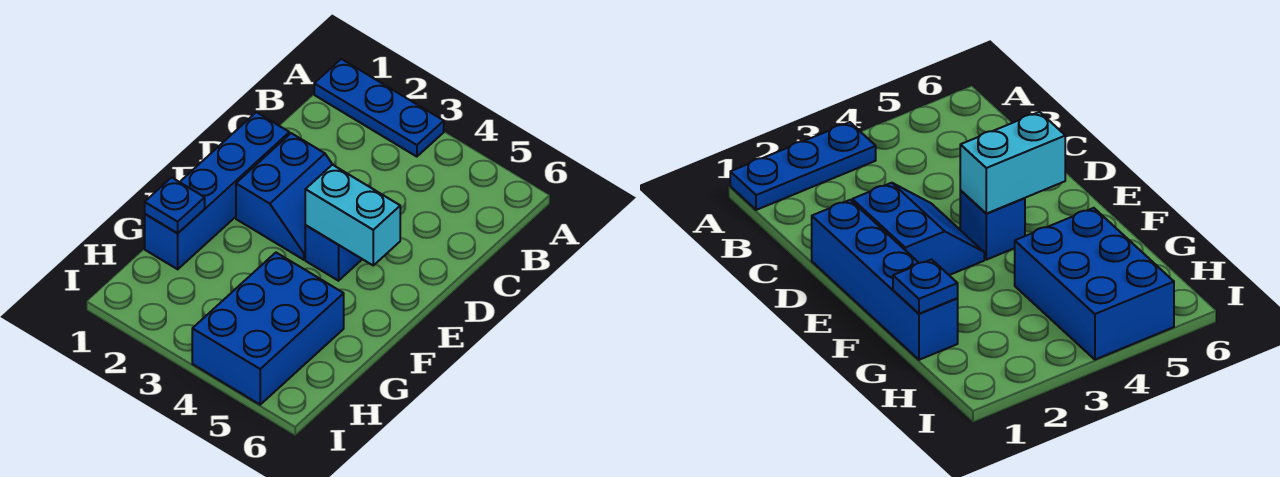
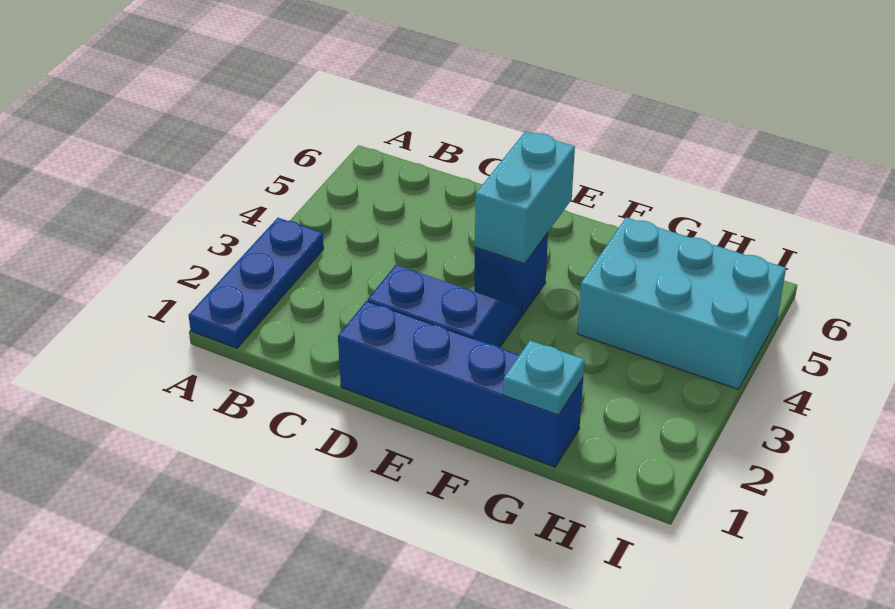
blue 1x1 plate [145,177,205,233] -> cyan 1x1 plate [503,340,585,415]
blue 2x3 brick [192,253,344,405] -> cyan 2x3 brick [577,217,786,389]

